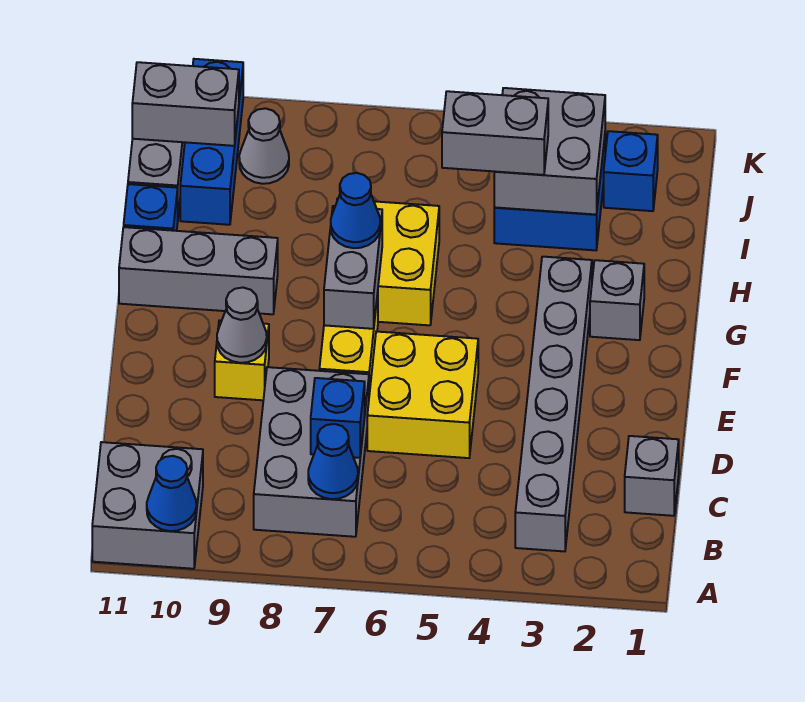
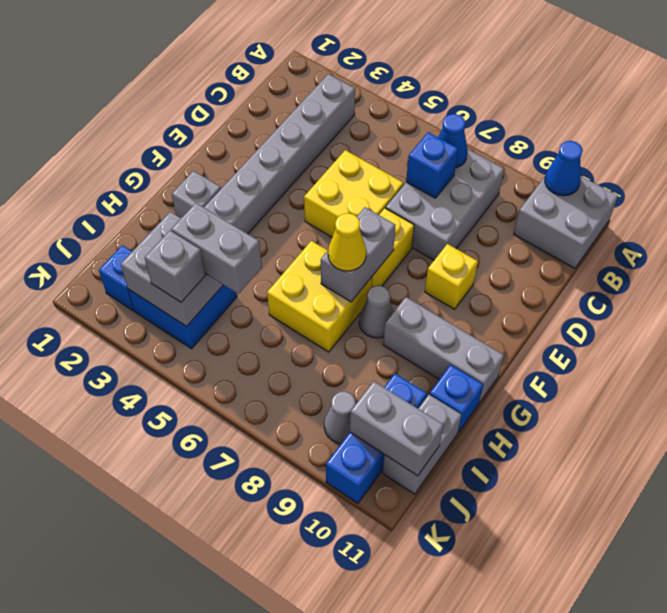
grey 1x1 brick [625,436,679,516] -> grey 1x1 brick moved to [145,231,205,302]
grey 1x1 cone [217,288,267,363] -> grey 1x1 cone moved to [359,285,393,338]
blue 1x1 cone [331,173,380,248] -> yellow 1x1 cone [328,213,366,271]

